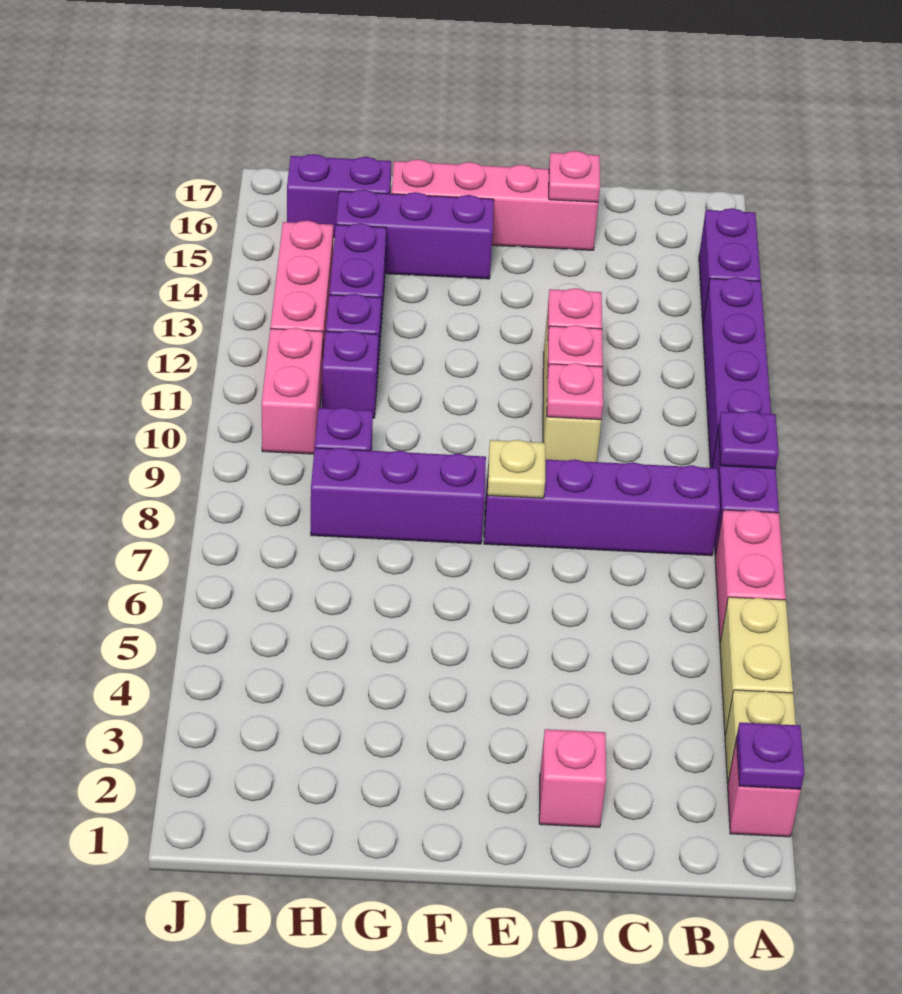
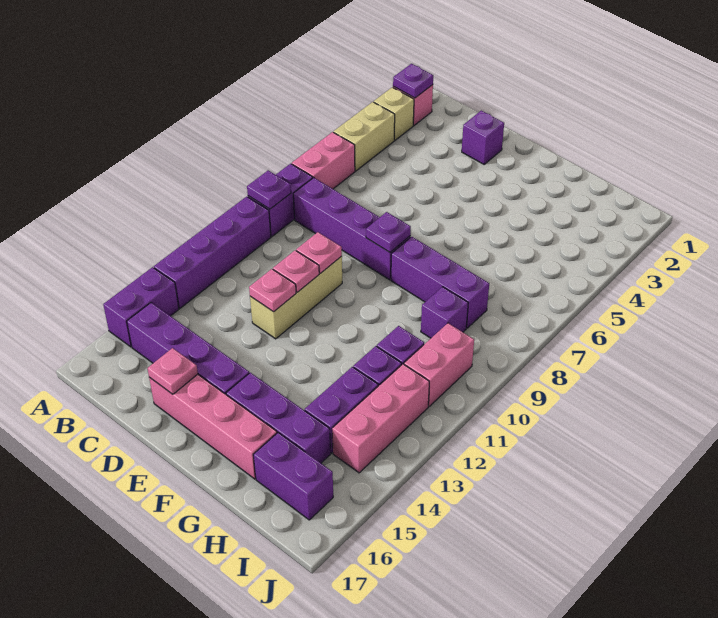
none -> purple 1x4 brick [127,303,249,394]
pink 1x1 brick [539,729,606,827] -> purple 1x1 brick [462,111,504,164]
tan 1x1 plate [488,440,545,498] -> purple 1x1 plate [366,212,411,252]

